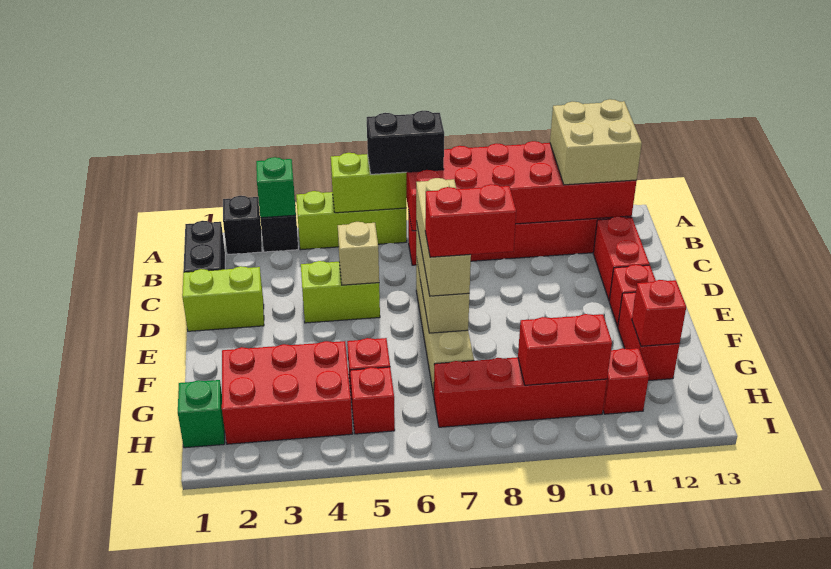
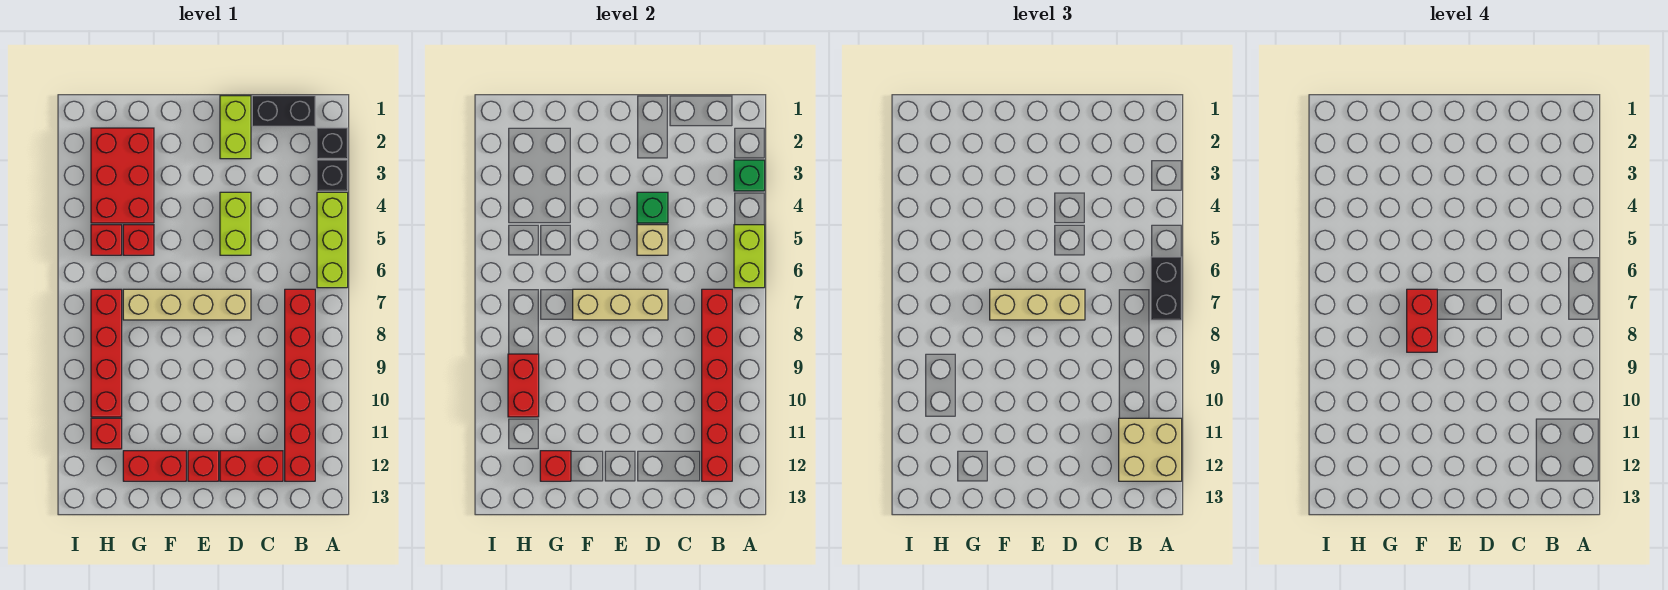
red 2x6 brick [406,141,636,231] -> red 1x6 brick [702,289,732,481]
green 1x1 brick [178,380,225,448] -> green 1x1 brick moved to [637,192,668,223]

